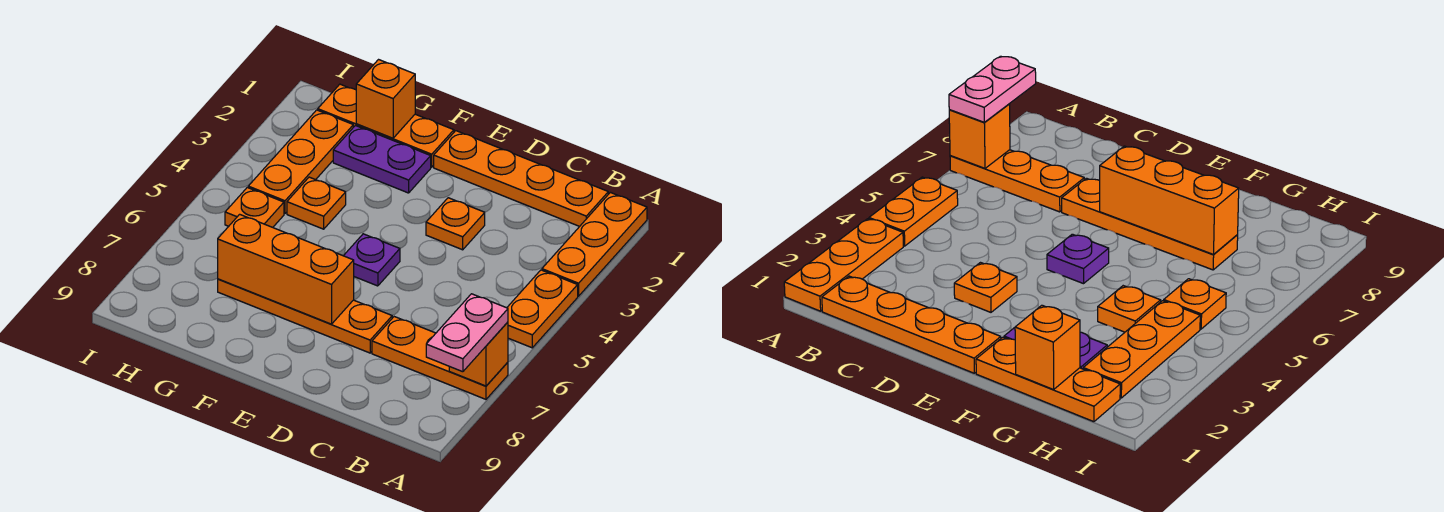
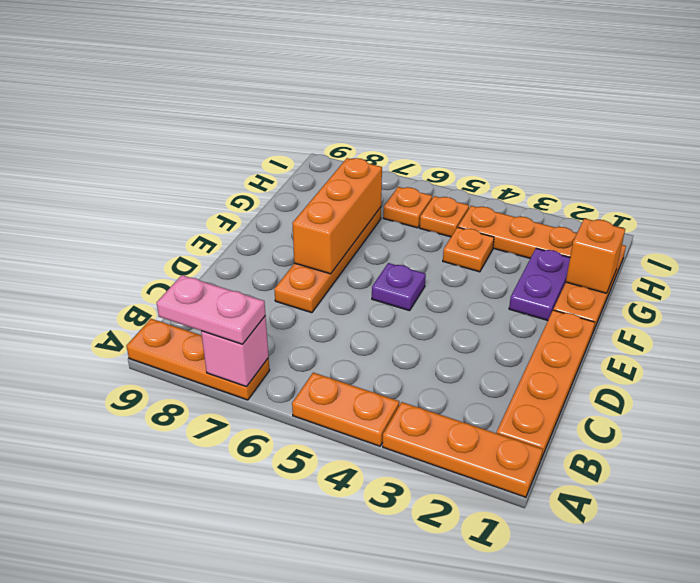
orange 1x3 plate [372,317,508,399] -> orange 1x3 plate turned to [127,319,270,400]
orange 1x1 brick [449,322,508,386] -> pink 1x1 brick [201,316,269,387]
orange 1x1 plate [426,198,485,250] -> orange 1x1 plate moved to [383,187,432,228]

